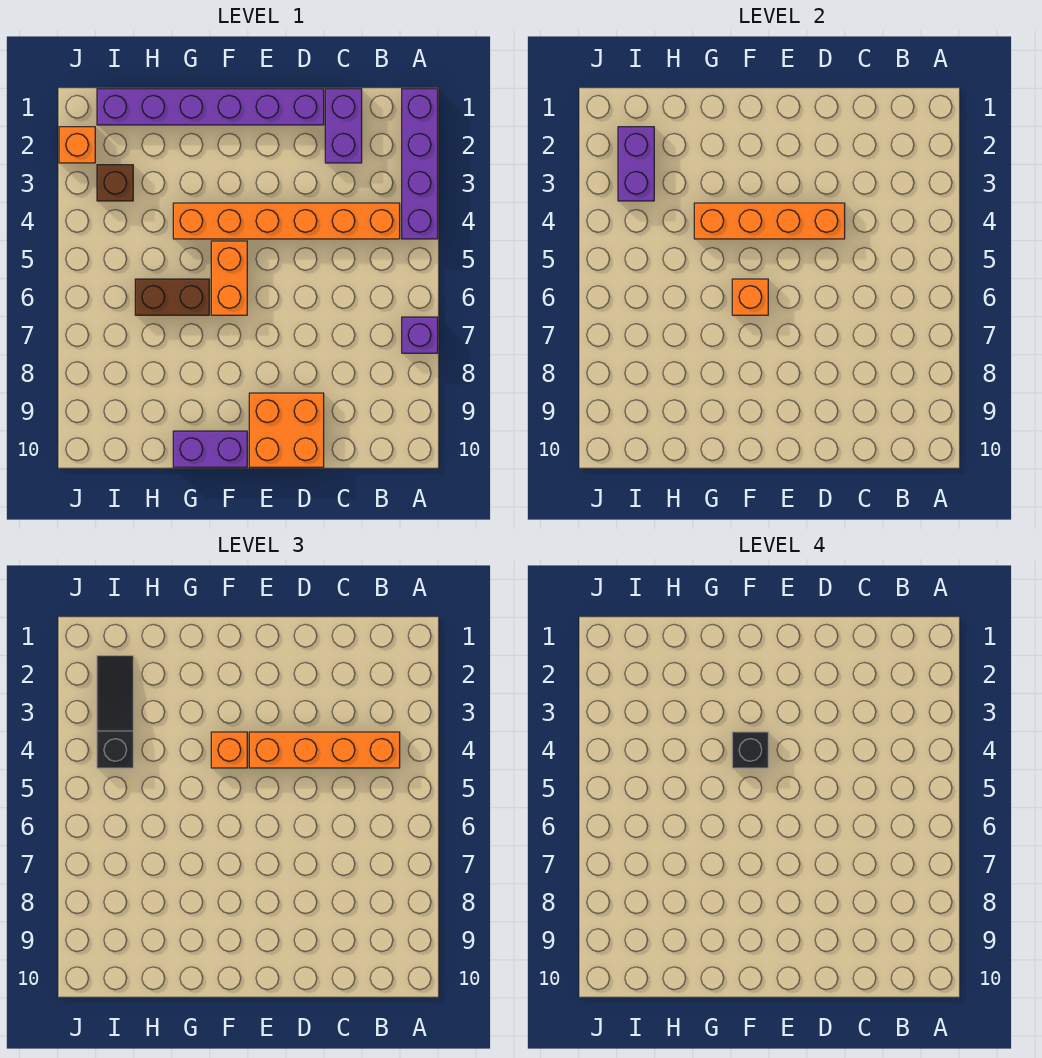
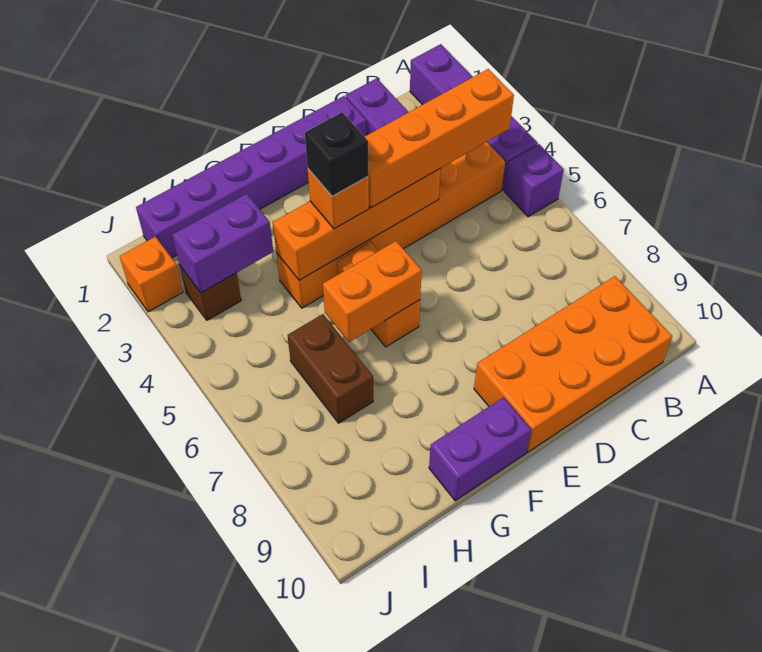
purple 1x1 brick [402,317,438,353] -> purple 1x1 brick moved to [504,144,564,217]
orange 2x2 brick [249,393,324,467] -> orange 2x4 brick [474,276,672,452]
orange 1x1 brick [732,279,768,315] -> orange 1x2 brick [323,241,422,342]
brown 1x2 brick [135,279,209,315] -> brown 1x2 brick turned to [288,314,373,423]
purple 1x2 brick [618,127,654,201] -> purple 1x2 brick turned to [172,194,273,293]
black 1x3 slope [97,656,133,768] -> none

